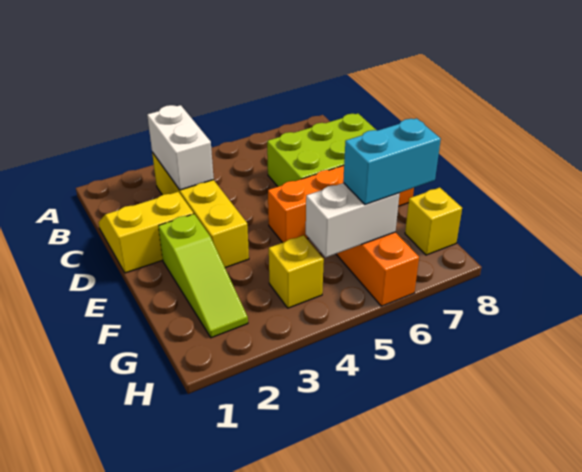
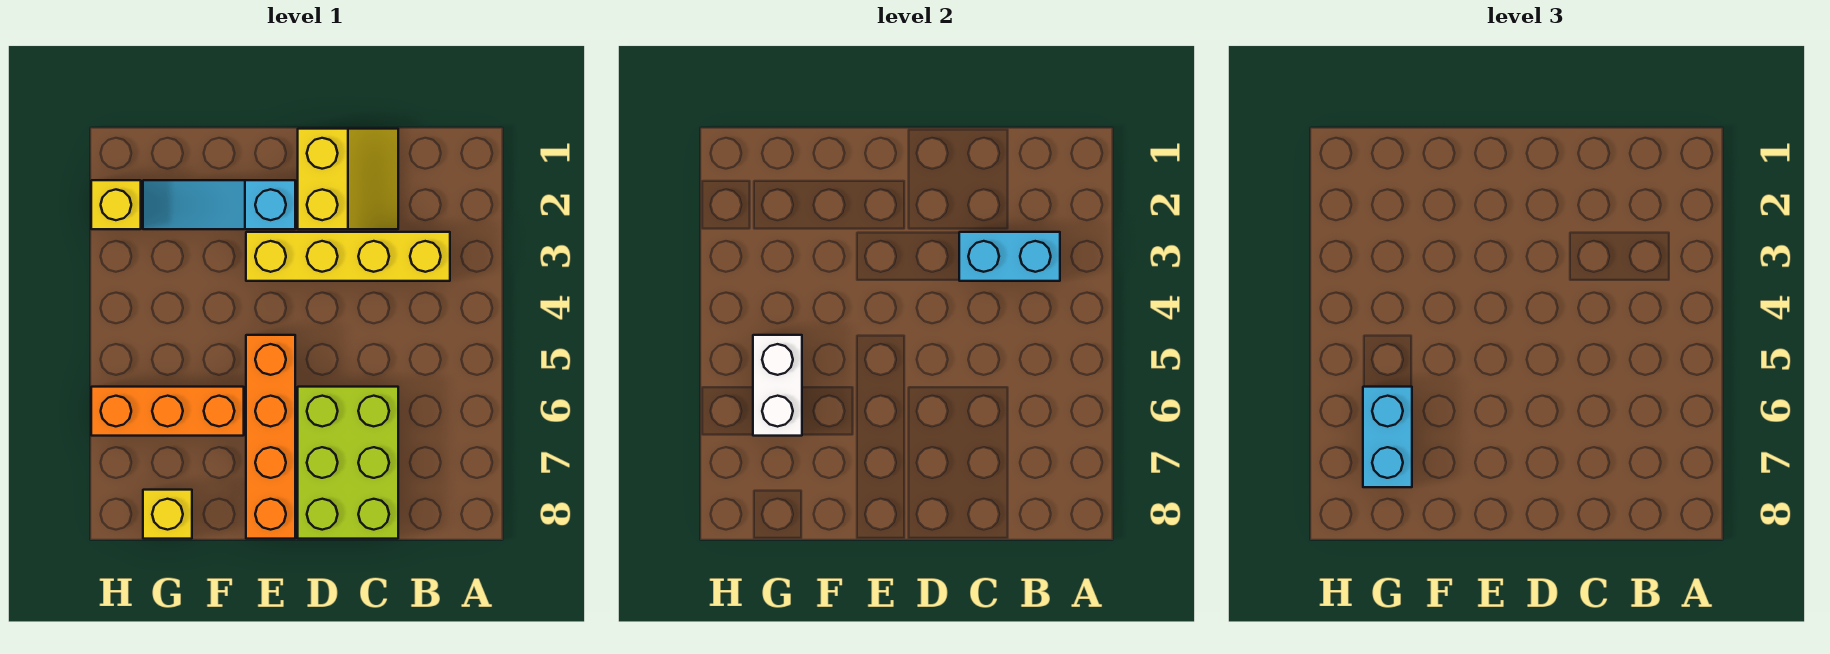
white 1x2 brick [147,105,214,190] -> cyan 1x2 brick [959,232,1060,281]
lime 1x3 slope [158,214,248,338] -> cyan 1x3 slope [143,180,295,229]
yellow 1x1 brick [269,235,324,308] -> yellow 1x1 brick moved to [91,180,141,229]

